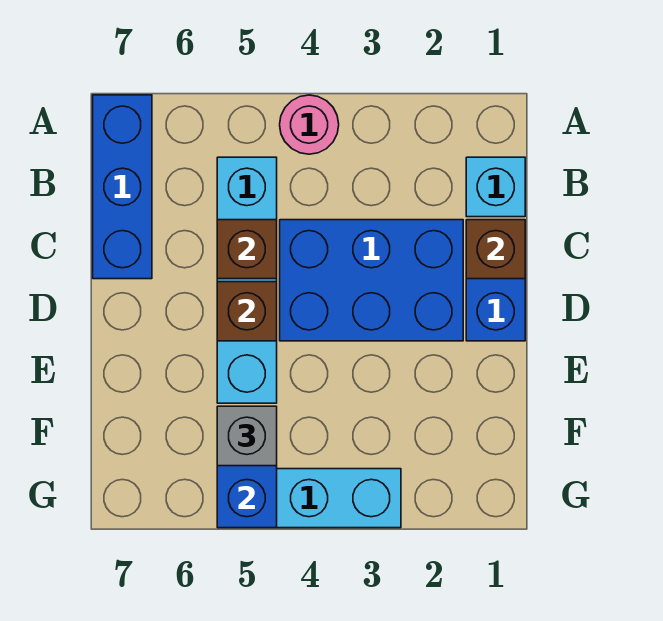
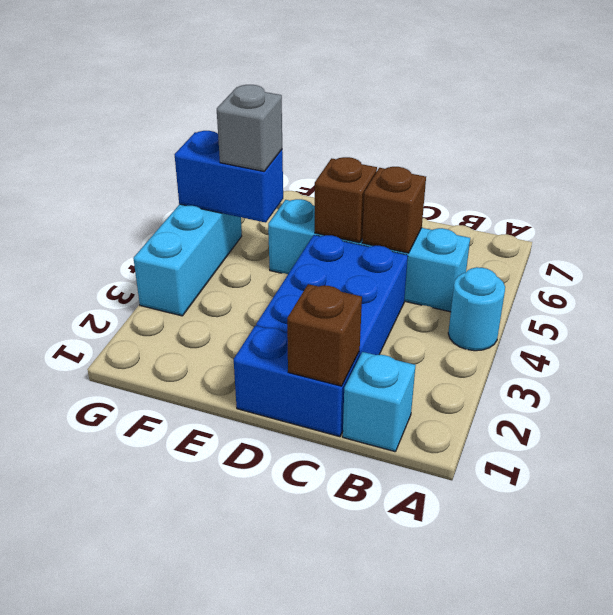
pink 1x1 round brick [280,95,339,154] -> cyan 1x1 round brick [448,267,505,351]
blue 1x3 brick [93,95,152,279] -> none

